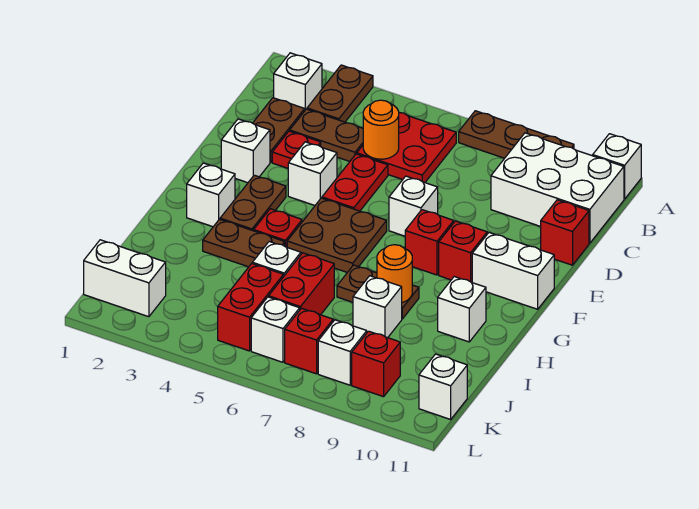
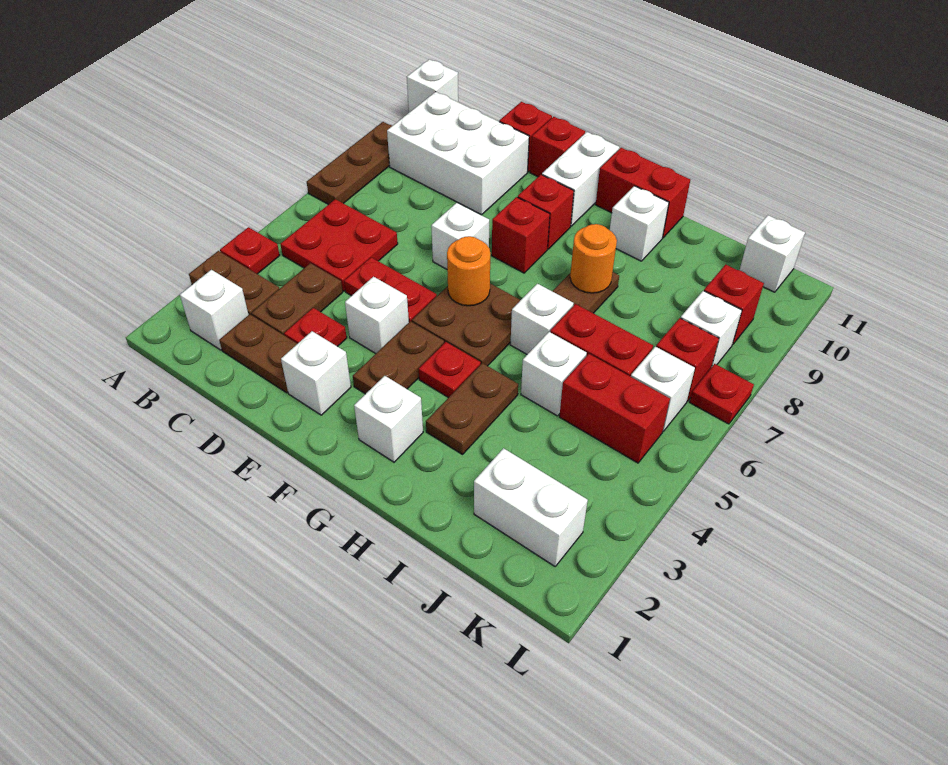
none -> red 1x1 plate [220,227,280,274]
white 2x3 brick [491,133,624,243] -> white 2x3 brick turned to [387,92,529,215]
orange 1x1 round brick [363,100,399,159] -> orange 1x1 round brick moved to [447,236,490,306]
none -> red 1x1 brick [530,117,585,177]
brown 1x2 plate [220,175,286,231] -> brown 1x2 plate turned to [353,321,444,394]
none -> red 1x2 brick [596,148,690,238]
white 1x1 brick [353,276,402,338] -> white 1x1 brick moved to [510,284,574,354]
white 1x2 brick [84,240,166,317] -> white 1x2 brick turned to [474,448,588,566]
none -> red 1x1 plate [690,364,754,424]

